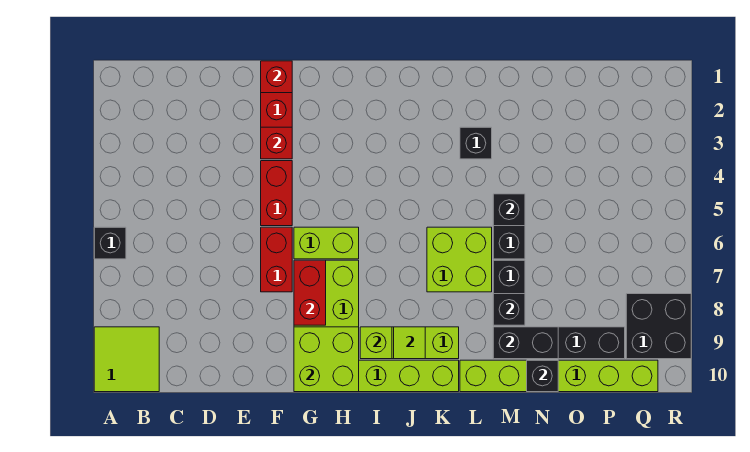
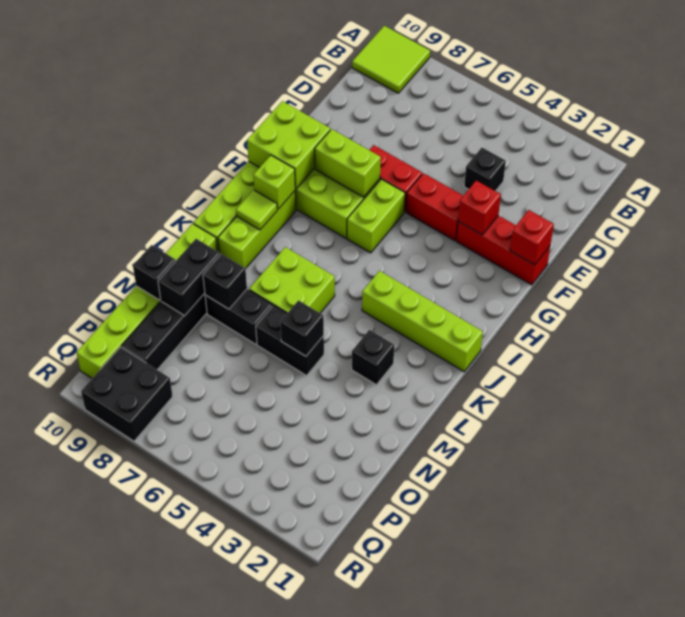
black 1x1 brick [94,227,126,259] -> black 1x1 brick moved to [464,148,506,191]
red 1x2 brick [294,260,326,325] -> lime 1x2 brick [315,129,381,197]
none -> lime 1x4 brick [362,271,483,371]

